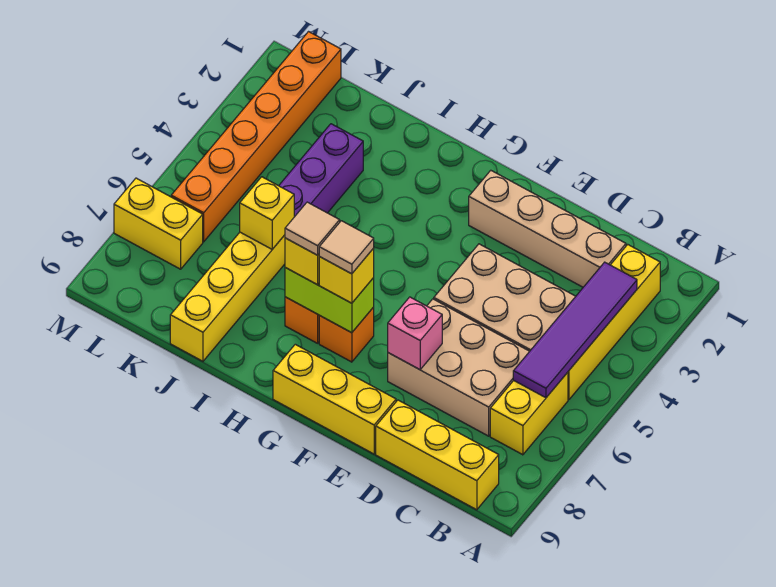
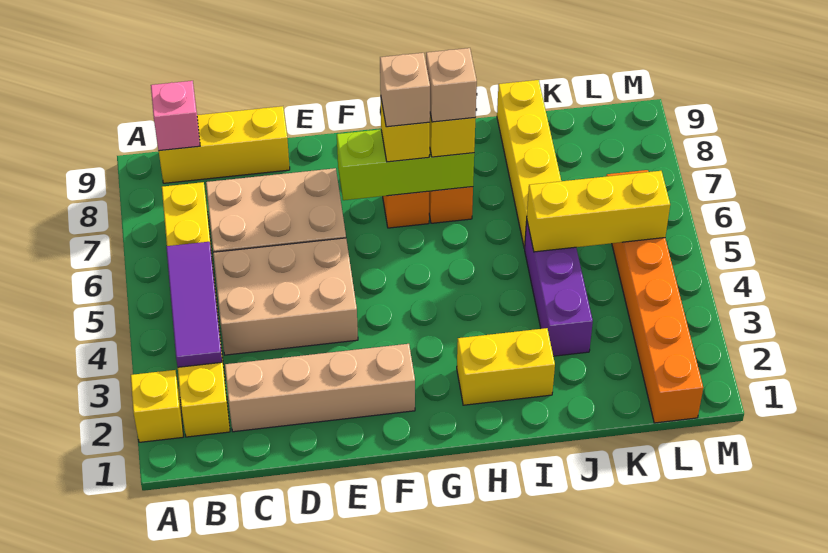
purple 1x4 tile [513,262,637,398] -> purple 1x3 tile [166,242,222,367]
pink 1x1 brick [388,297,442,370] -> pink 1x1 brick moved to [151,81,200,151]
yellow 1x3 brick [273,344,396,454] -> yellow 1x3 brick moved to [527,171,670,252]
lime 1x2 brick [285,268,374,333] -> lime 1x3 brick [337,129,474,200]
tan 1x1 tile [319,221,374,274] -> tan 1x1 brick [380,53,430,127]
tan 1x1 tile [285,202,340,255] -> tan 1x1 brick [426,48,477,122]
yellow 1x1 brick [240,177,294,249] -> yellow 1x1 brick moved to [131,370,183,442]
yellow 1x2 brick [114,178,203,269] -> yellow 1x2 brick moved to [457,328,555,405]

